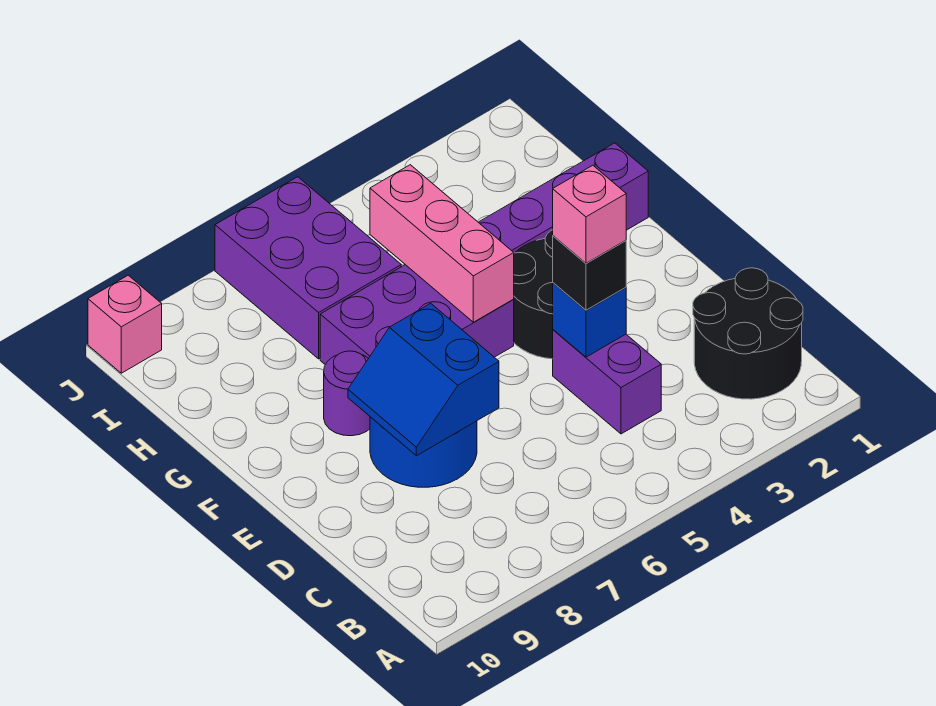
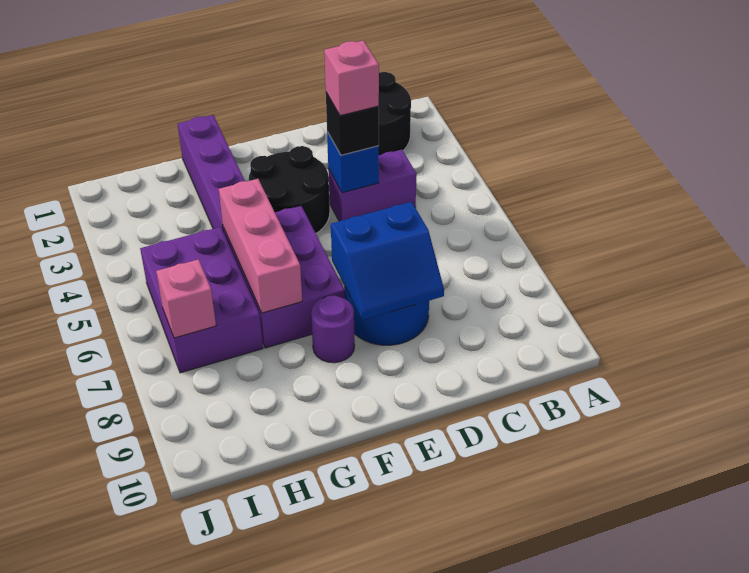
pink 1x3 brick [370,165,514,322] -> pink 1x3 brick turned to [219,179,302,313]
purple 2x3 brick [215,177,401,359] -> purple 2x3 brick turned to [140,227,263,373]
pink 1x1 brick [88,275,162,373] -> pink 1x1 brick moved to [156,259,216,338]

